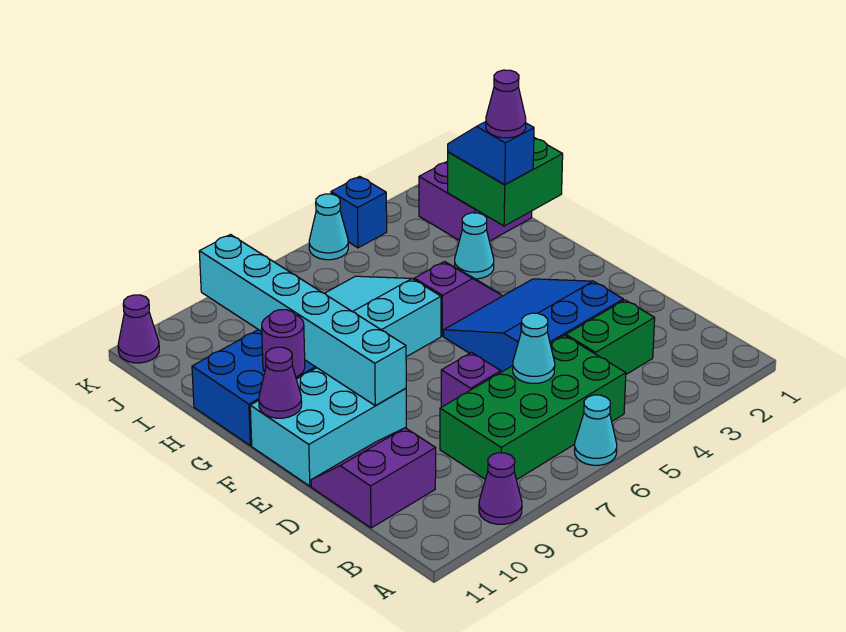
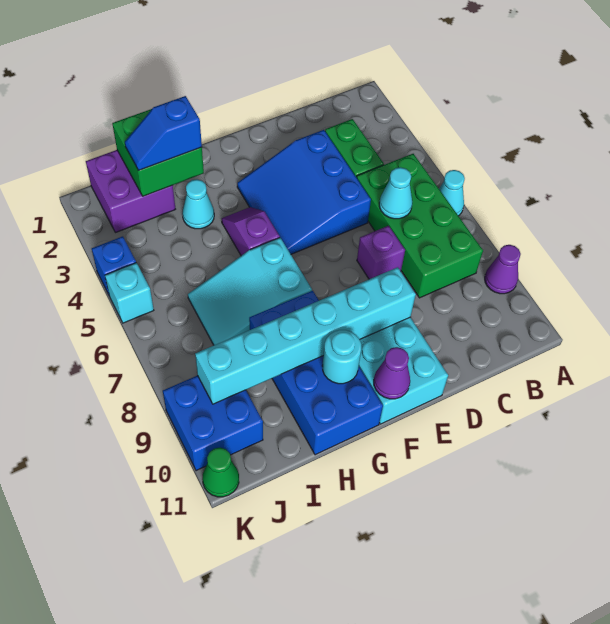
purple 2x2 slope [311,428,436,528] -> none
purple 1x1 round brick [262,310,305,377] -> cyan 1x1 round brick [322,330,361,384]
purple 1x1 cone [486,70,526,138] -> none
none -> blue 2x2 brick [163,375,263,471]
cyan 1x1 cone [309,194,348,260] -> cyan 1x1 brick [105,263,154,323]
purple 1x1 cone [118,295,159,363] -> green 1x1 cone [202,448,239,497]

